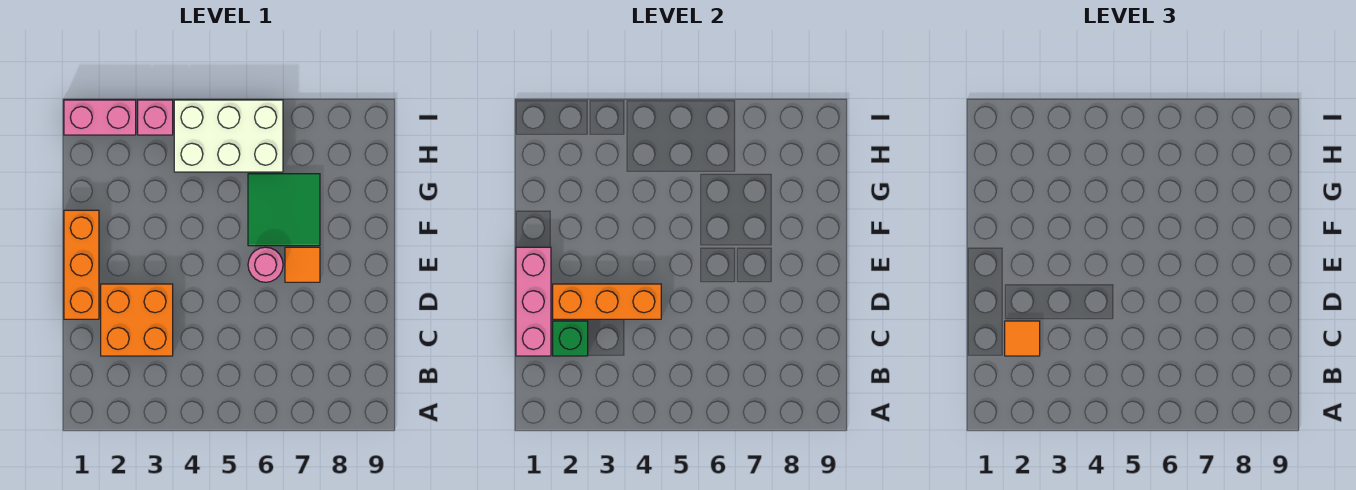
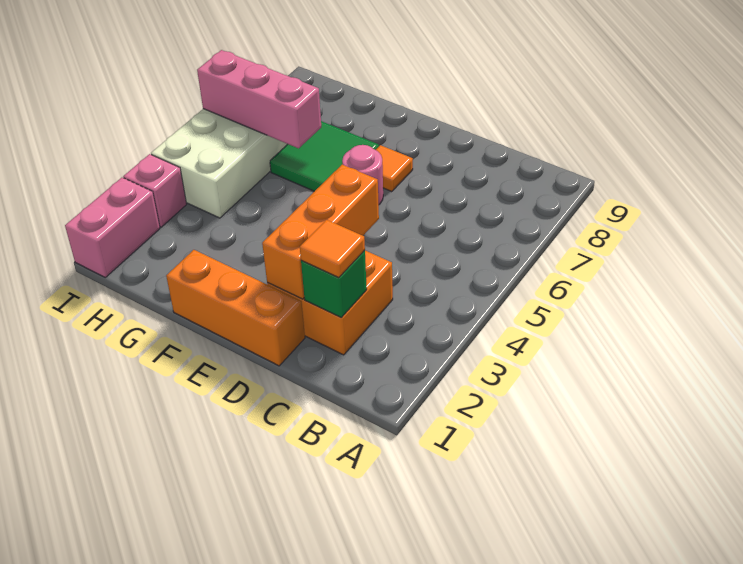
pink 1x3 brick [516,247,551,356] -> pink 1x3 brick moved to [197,50,321,148]

